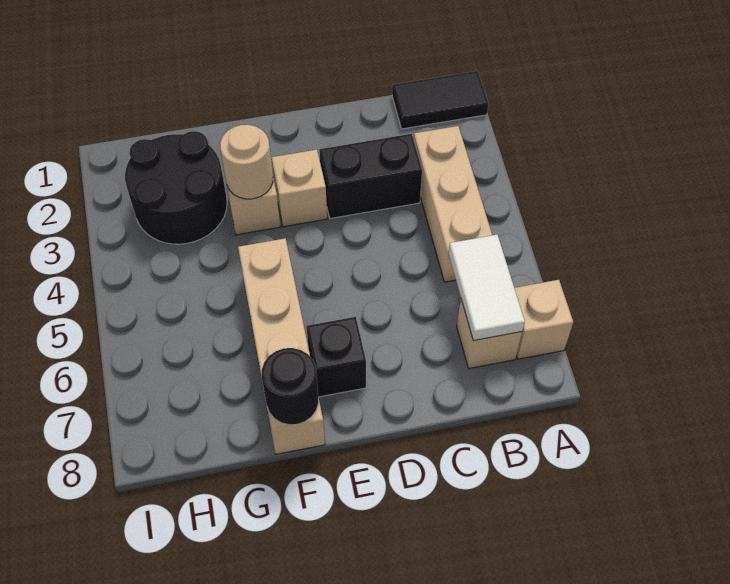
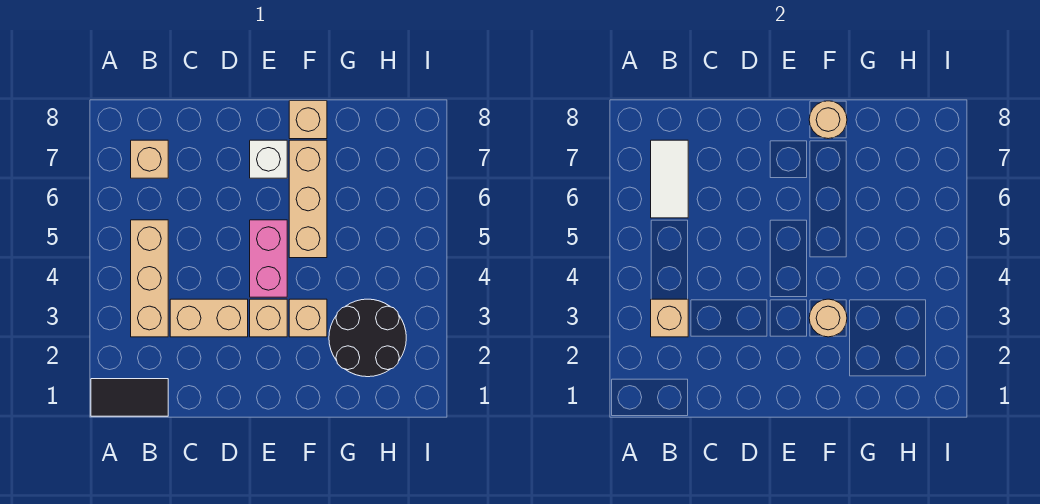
tan 1x1 brick [515,280,573,359] -> tan 1x1 brick moved to [651,299,688,337]
black 1x2 brick [319,134,422,219] -> tan 1x2 brick [170,299,248,337]
none -> pink 1x2 brick [250,220,287,297]
black 1x1 brick [306,317,366,397] -> white 1x1 brick [250,140,287,178]
black 1x1 round brick [261,348,318,425] -> tan 1x1 round brick [809,101,847,139]

